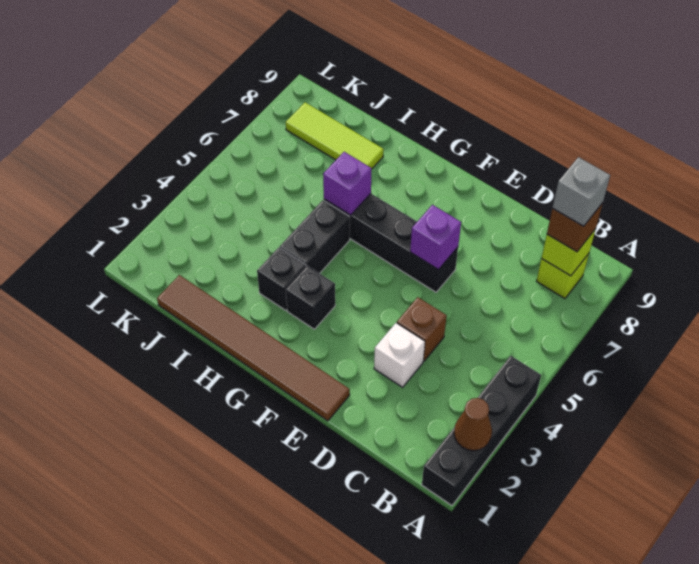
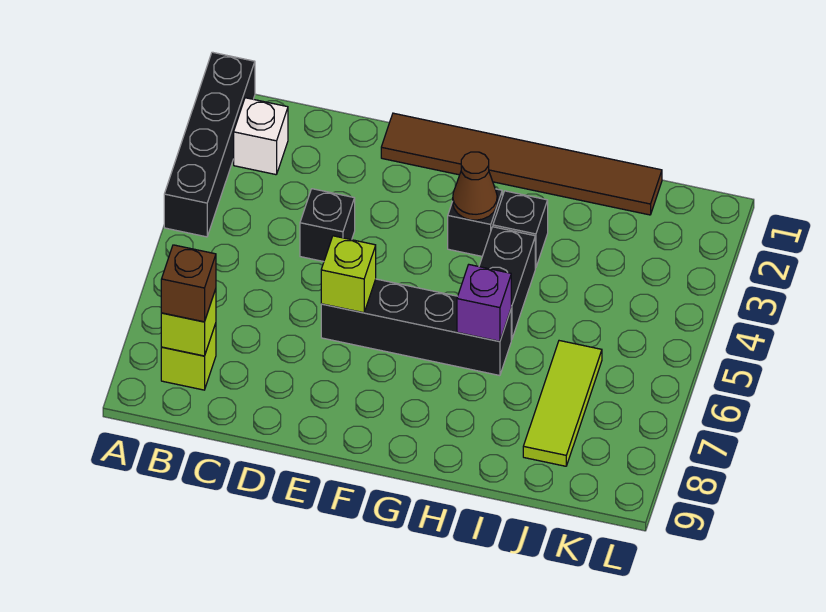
brown 1x1 cone [454,398,492,451] -> brown 1x1 cone moved to [453,152,497,220]
grey 1x1 brick [553,157,610,226] -> none
white 1x1 brick [374,323,425,387] -> white 1x1 brick moved to [234,98,288,175]
brown 1x1 brick [397,297,447,361] -> black 1x1 brick [300,189,355,262]
purple 1x1 brick [410,205,461,270] -> lime 1x1 brick [321,236,376,313]
lime 1x3 tile [286,102,384,168] -> lime 1x3 tile turned to [523,341,602,466]

